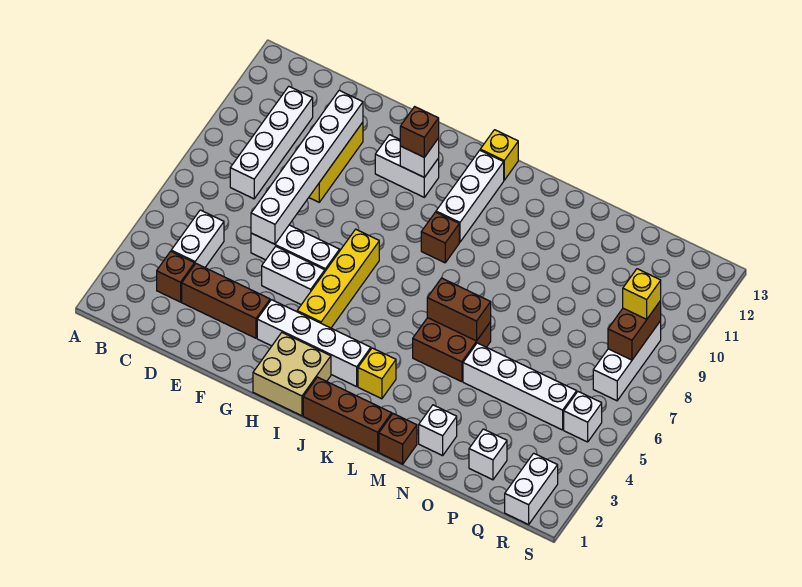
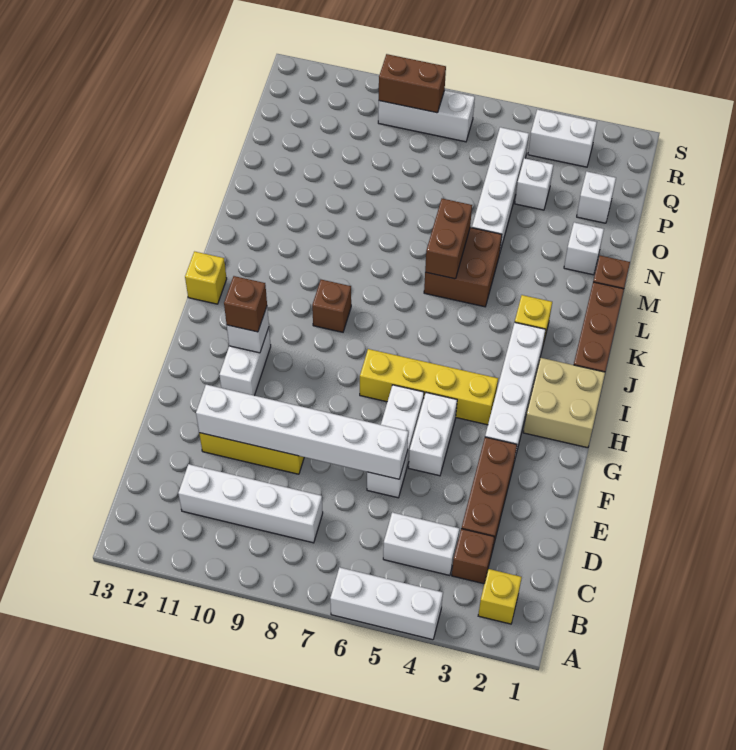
white 1x3 brick [436,150,504,242] -> white 1x3 brick moved to [330,567,443,640]
white 1x2 brick [505,453,558,524] -> white 1x2 brick moved to [528,109,597,167]
white 1x1 brick [564,392,602,442] -> white 1x1 brick moved to [515,158,553,210]
yellow 1x1 brick [623,269,661,319] -> yellow 1x1 brick moved to [478,569,522,624]

